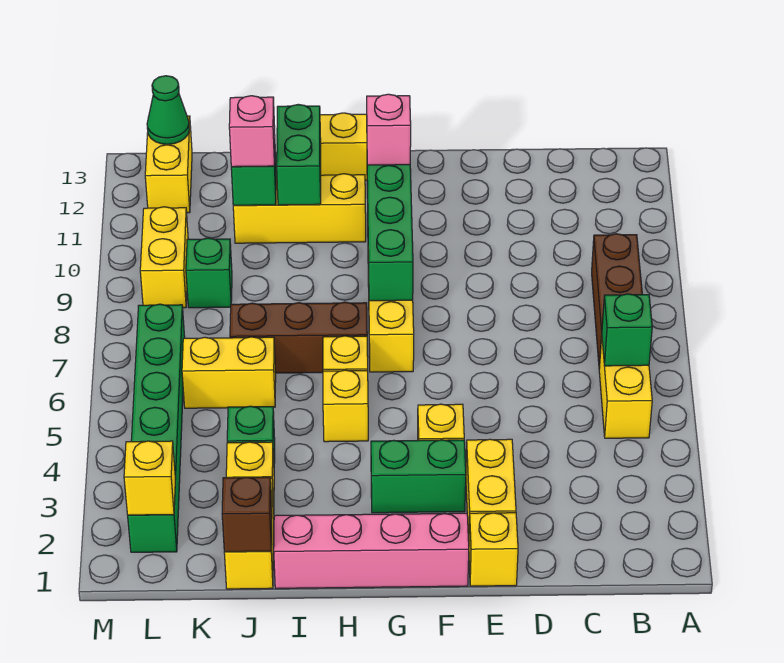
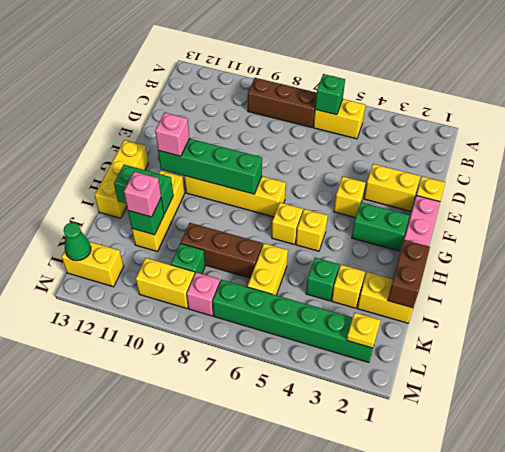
green 1x2 brick [371,440,466,513] -> green 1x2 brick turned to [352,202,410,251]
brown 1x3 brick [230,302,367,373] -> brown 1x3 brick turned to [181,223,263,278]
brown 1x1 brick [222,477,272,552] -> brown 1x2 brick [388,240,430,308]
yellow 1x1 brick [124,441,175,515] -> yellow 1x1 plate [347,313,381,348]
none -> pink 1x1 brick [187,272,220,316]

